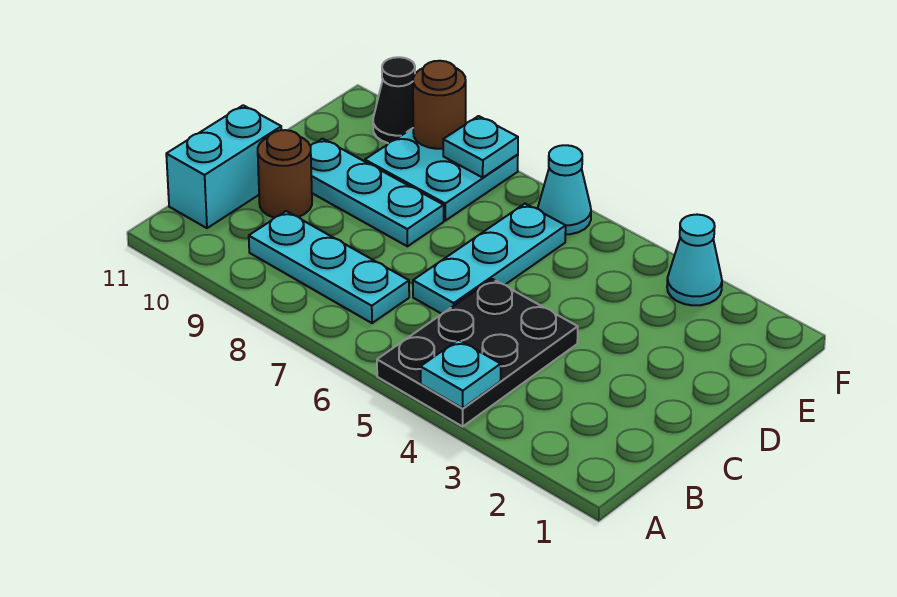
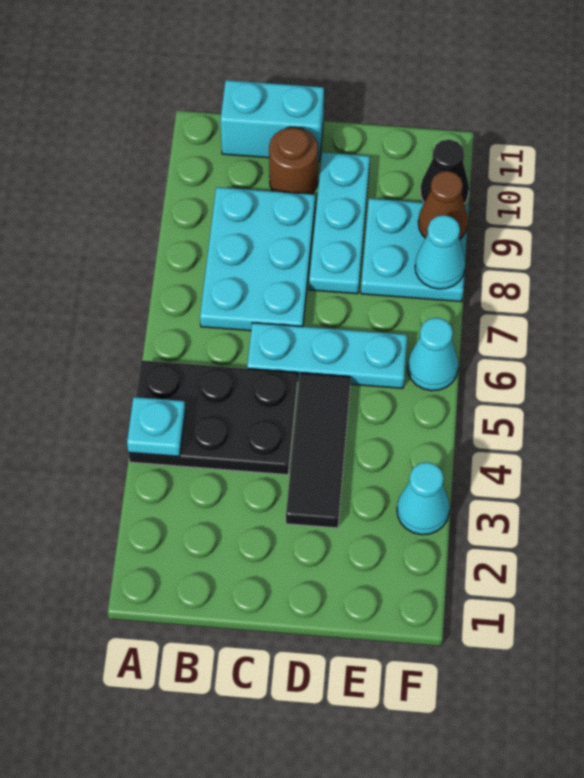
cyan 1x3 plate [249,211,409,323] -> cyan 2x3 plate [200,187,315,331]
none -> black 1x3 tile [286,373,351,528]
cyan 1x1 plate [443,116,518,177] -> cyan 1x1 cone [415,215,465,289]
brown 1x1 round brick [413,61,466,149] -> brown 1x1 cone [418,171,468,239]

